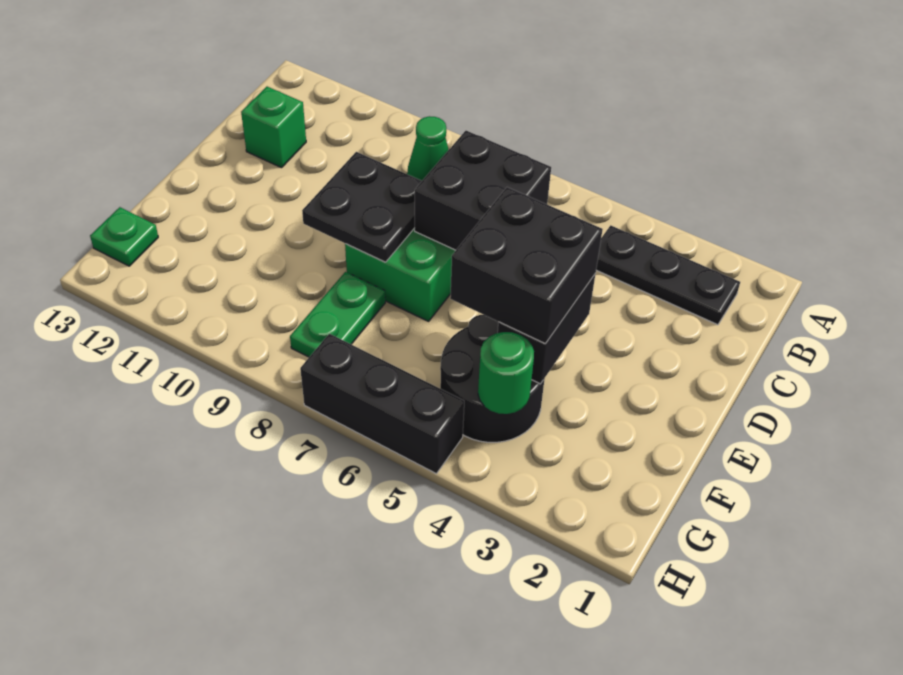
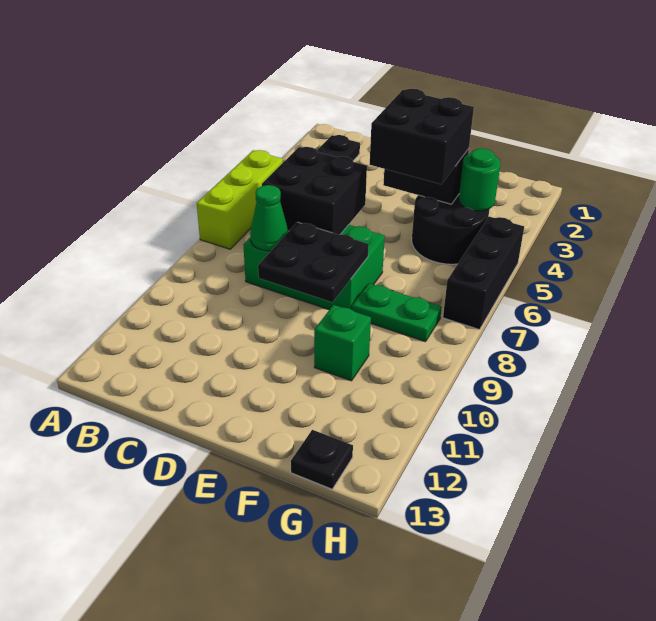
none -> lime 1x3 brick [197,150,283,249]
green 1x1 brick [241,87,306,168] -> green 1x1 brick moved to [314,305,371,381]
green 1x1 plate [90,207,158,266] -> black 1x1 plate [291,430,353,489]

